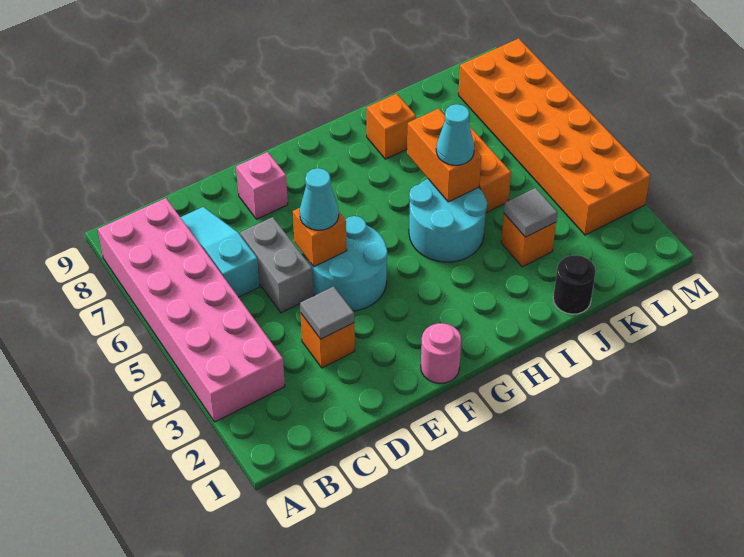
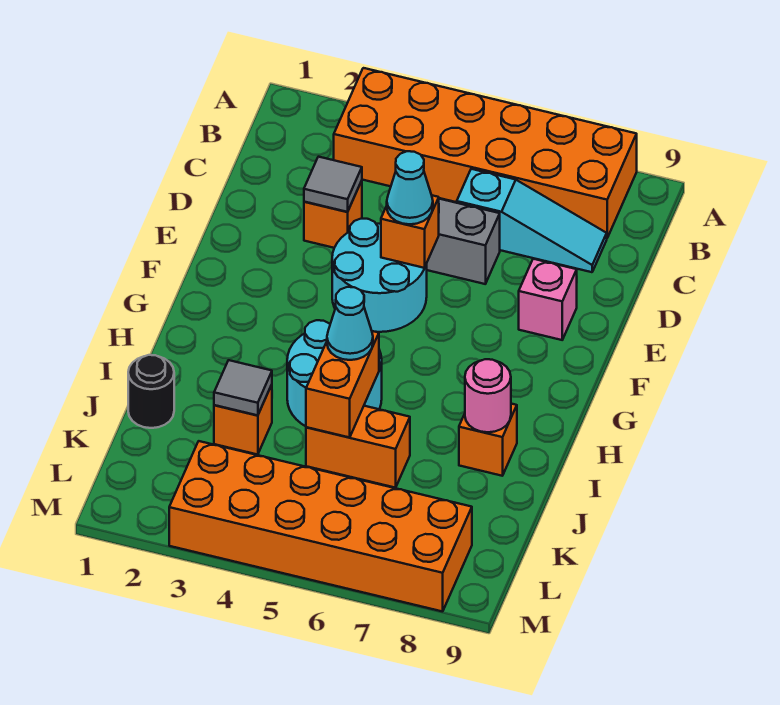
pink 2x6 brick [98,198,285,422] -> orange 2x6 brick [334,68,637,238]
pink 1x1 round brick [421,323,461,383] -> pink 1x1 round brick moved to [465,359,511,432]
orange 1x2 brick [407,109,481,202] -> orange 1x2 brick turned to [306,331,379,437]

